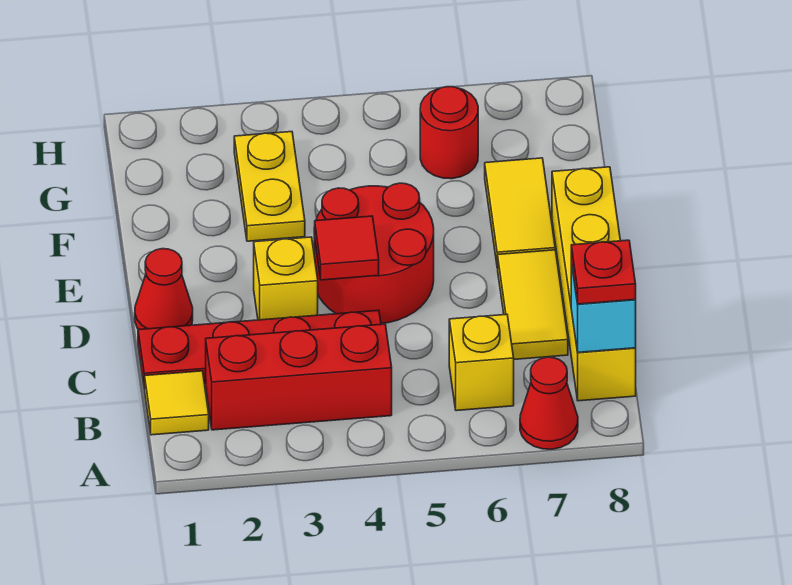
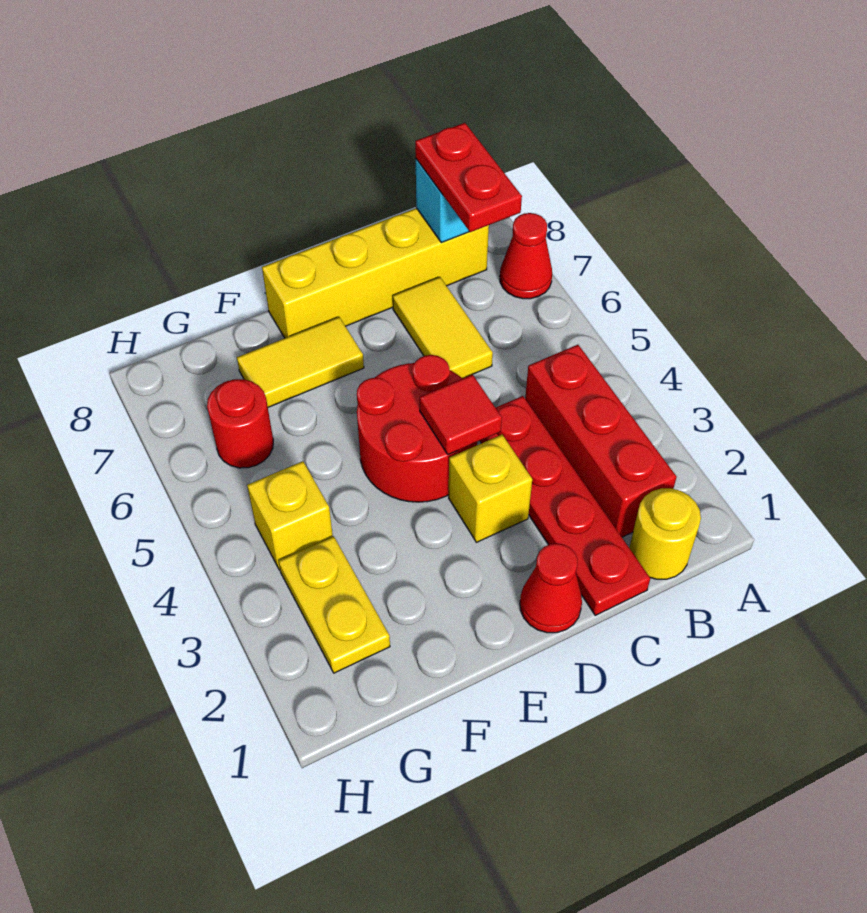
yellow 1x1 tile [145,371,209,435] -> yellow 1x1 round brick [629,488,701,579]
yellow 1x1 brick [449,314,514,411] -> yellow 1x1 brick moved to [247,461,333,570]
red 1x1 plate [571,240,636,304] -> red 1x2 plate [415,123,522,232]
yellow 1x2 tile [498,250,568,359] -> yellow 1x2 tile turned to [393,277,493,379]
yellow 1x2 plate [234,132,305,241] -> yellow 1x2 plate turned to [279,536,390,673]

